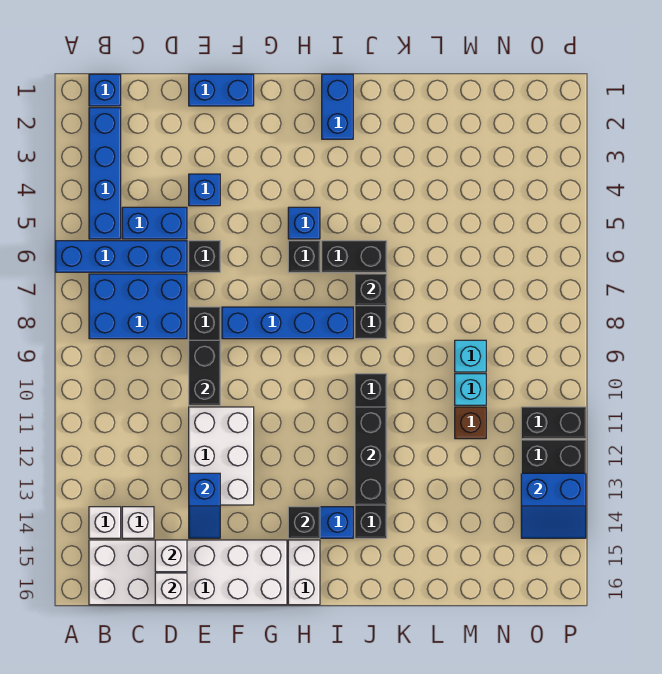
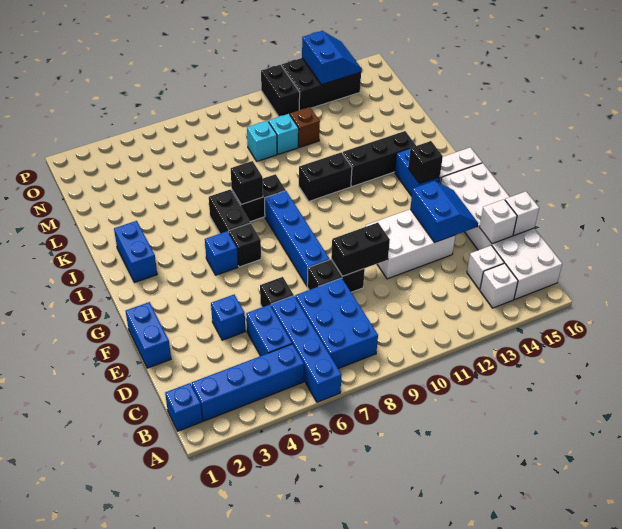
blue 1x2 slope [189,473,220,538] -> blue 2x2 slope [410,181,478,243]
blue 1x2 brick [322,74,353,139] -> blue 1x2 brick turned to [114,221,157,283]
black 1x3 brick [355,407,387,505] -> none

